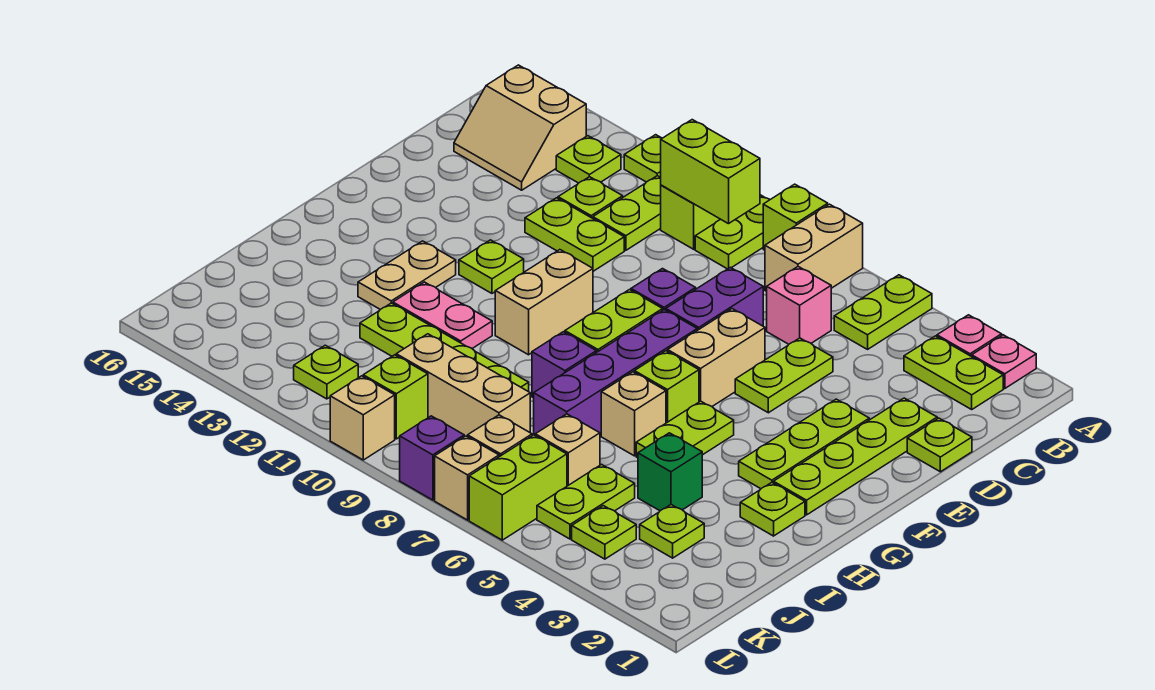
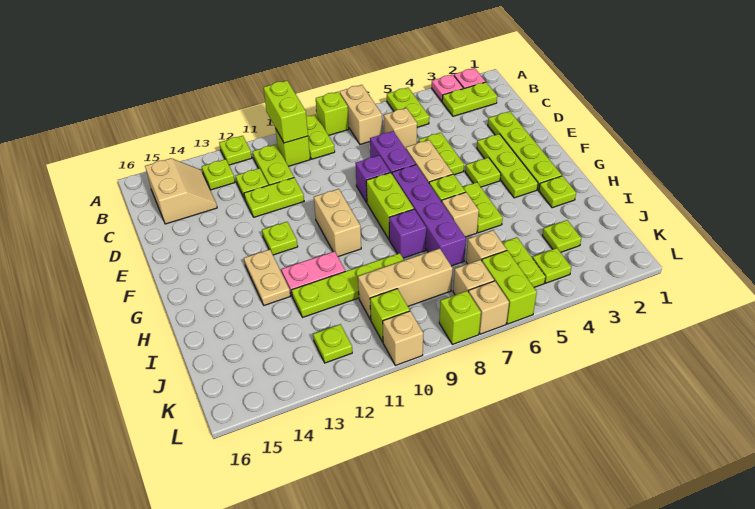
lime 1x2 brick [661,120,760,224] -> lime 1x2 brick turned to [263,81,308,143]
tan 2x2 slope [454,65,586,190] -> tan 2x2 slope turned to [145,158,217,224]
pink 1x1 brick [767,267,831,344] -> tan 1x1 brick [384,108,417,149]
lime 1x1 plate [907,418,972,472] -> lime 1x1 plate moved to [465,158,501,187]
green 1x1 brick [638,433,702,511] -> none
purple 1x1 brick [400,416,464,500] -> lime 1x1 brick [439,291,481,344]

